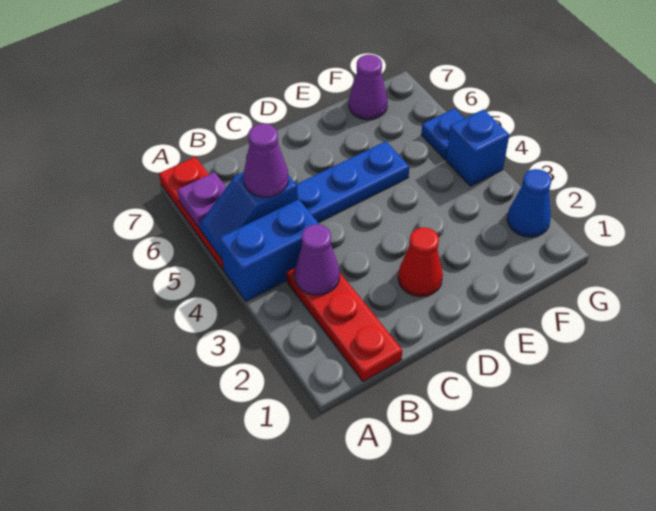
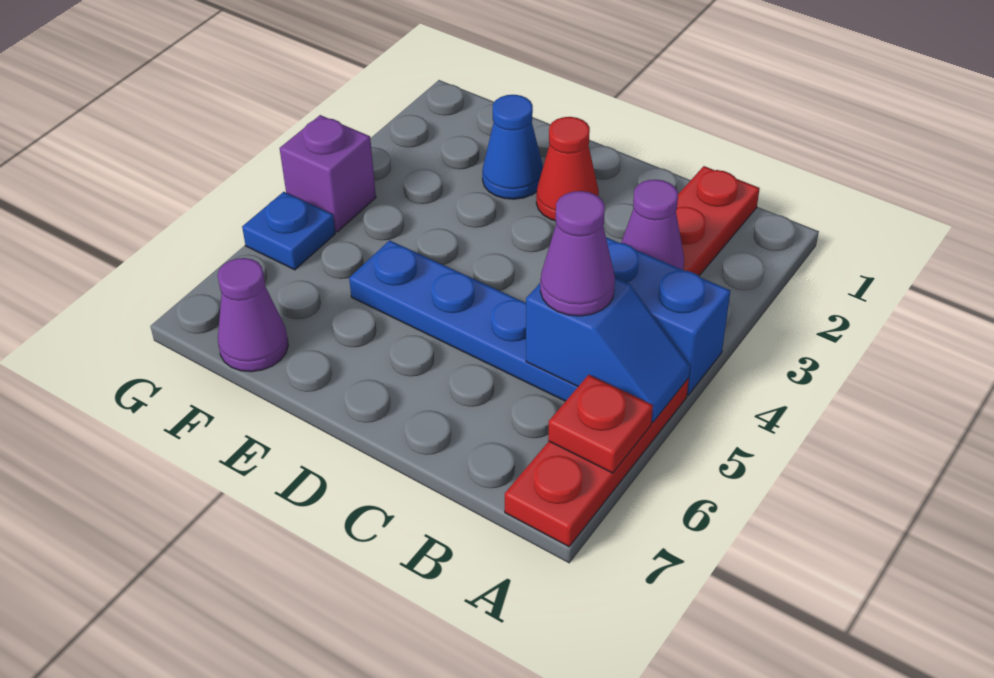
purple 1x1 plate [177,172,226,228] -> red 1x1 plate [548,375,653,473]
blue 1x1 cone [507,169,552,237] -> blue 1x1 cone moved to [482,95,543,199]
blue 1x1 brick [446,110,509,186] -> purple 1x1 brick [280,115,376,232]

